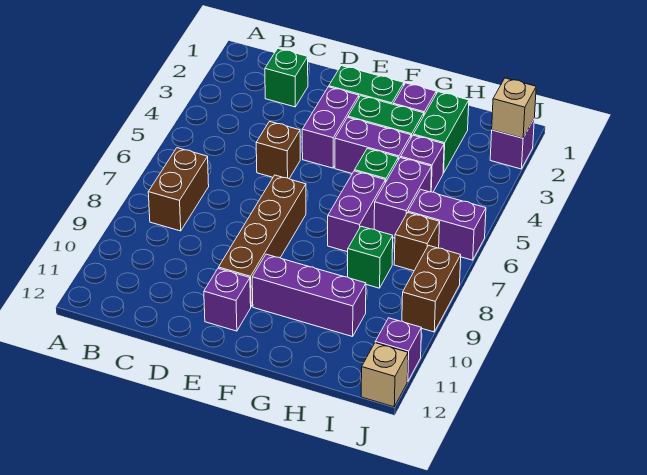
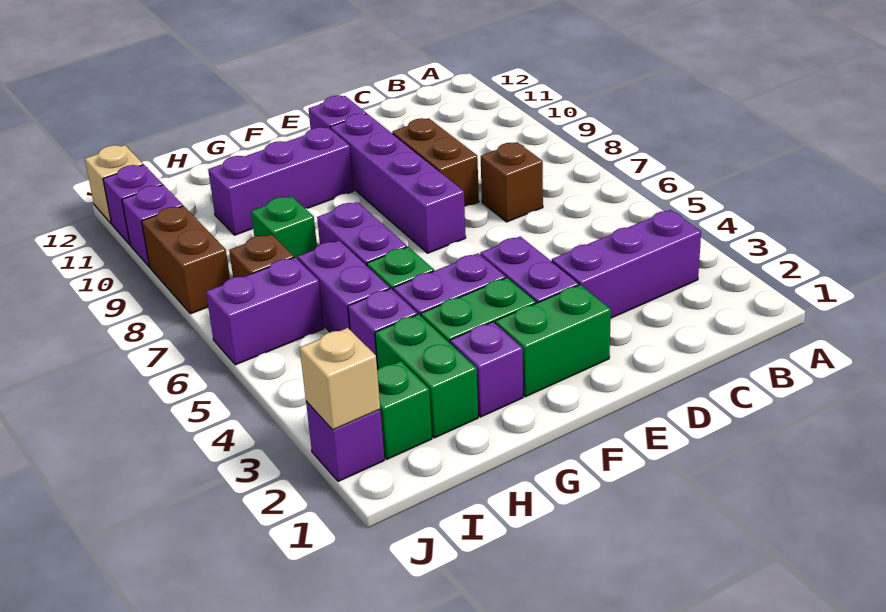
none -> purple 1x3 brick [552,210,701,318]
brown 1x2 brick [148,148,209,231] -> brown 1x2 brick moved to [392,118,479,207]
green 1x1 brick [265,49,308,107] -> green 1x1 brick moved to [377,361,432,459]
brown 1x1 brick [256,122,300,178] -> brown 1x1 brick moved to [481,142,543,222]
brown 1x4 brick [219,175,306,306] -> purple 1x4 brick [330,114,466,253]
none -> purple 1x1 brick [122,185,183,267]

